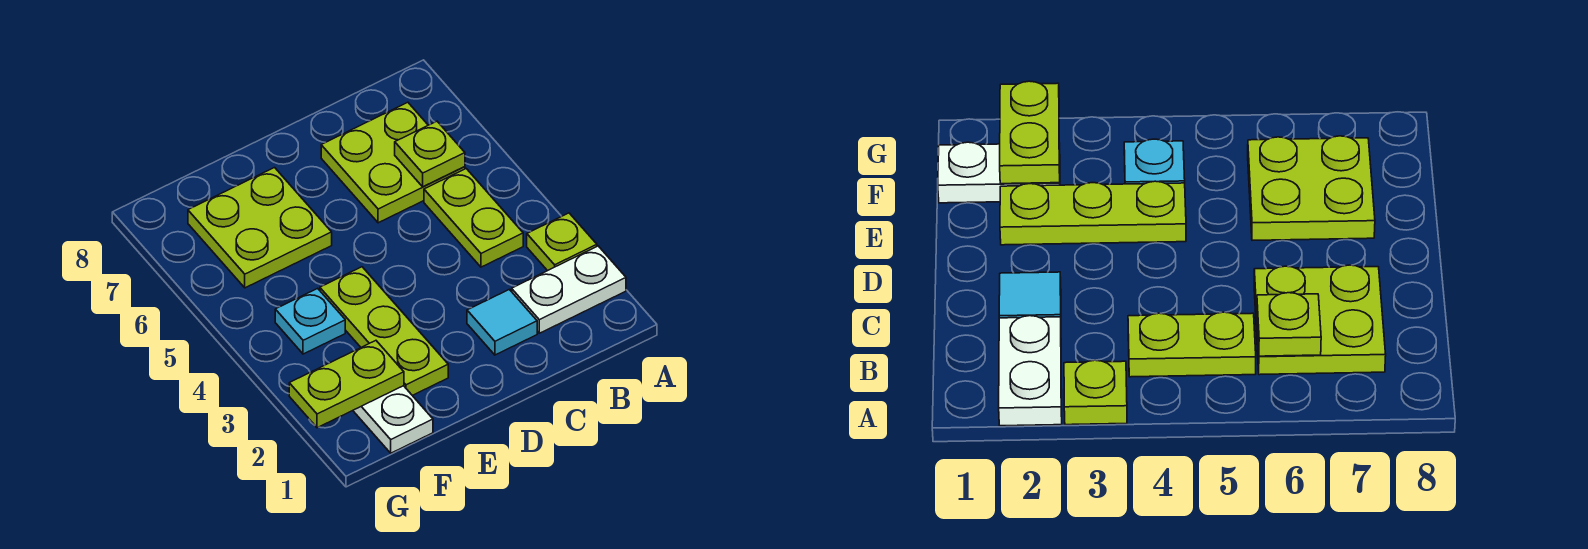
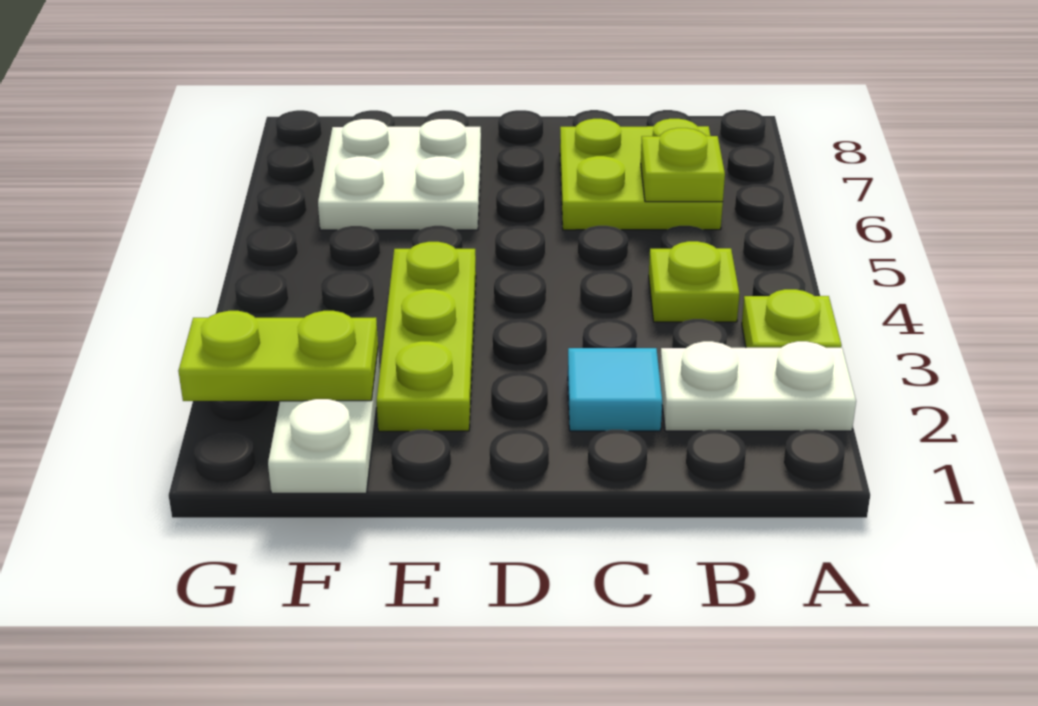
lime 1x2 plate [424,169,523,267] -> lime 1x1 plate [649,241,739,322]
lime 2x2 plate [188,168,332,288] -> white 2x2 plate [318,119,481,230]
cyan 1x1 plate [275,288,345,354] -> none

